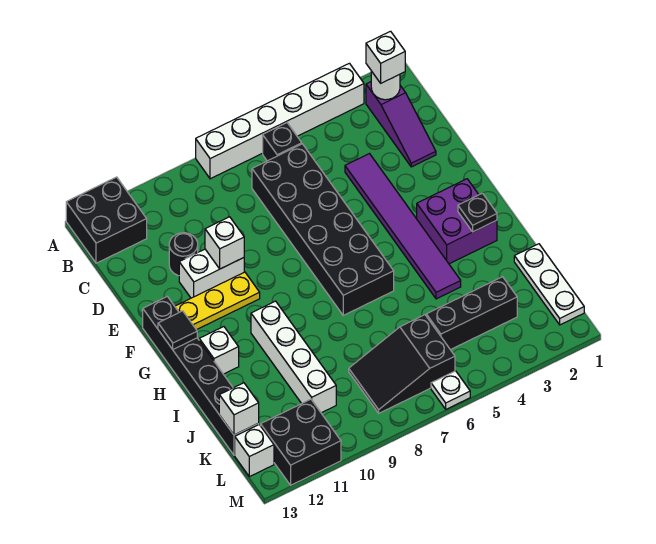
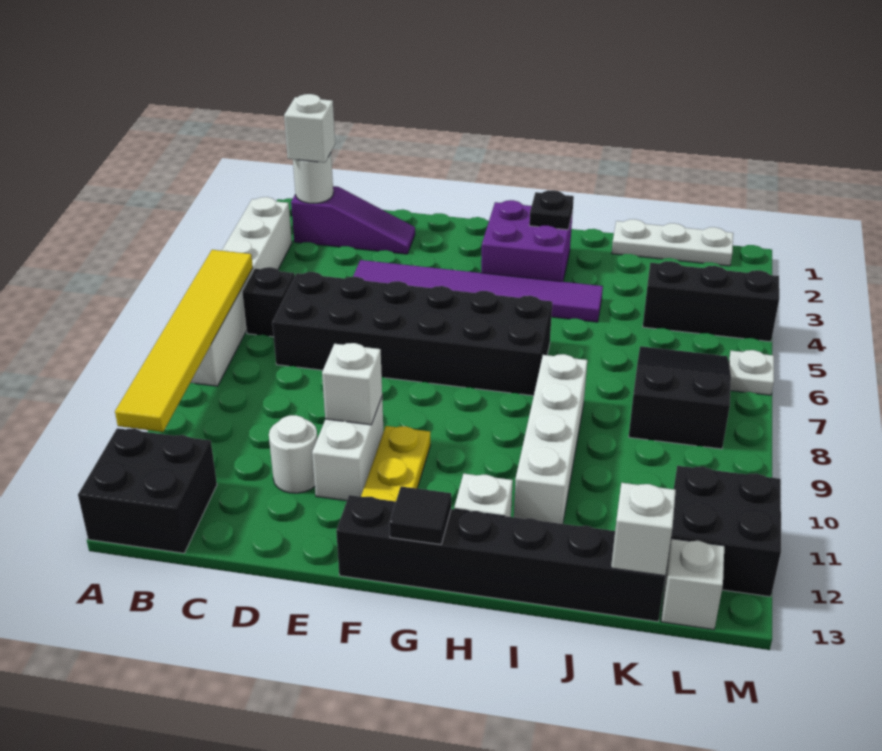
none -> yellow 1x6 tile [115,250,253,432]
black 1x1 round brick [169,233,198,276] -> white 1x1 round brick [269,415,318,493]
white 1x4 brick [251,301,336,413] -> white 1x4 brick turned to [514,354,587,524]
black 1x3 brick [426,277,517,350] -> black 1x3 brick turned to [643,261,779,342]
black 2x3 slope [349,315,455,413] -> black 2x3 slope turned to [629,346,731,449]

